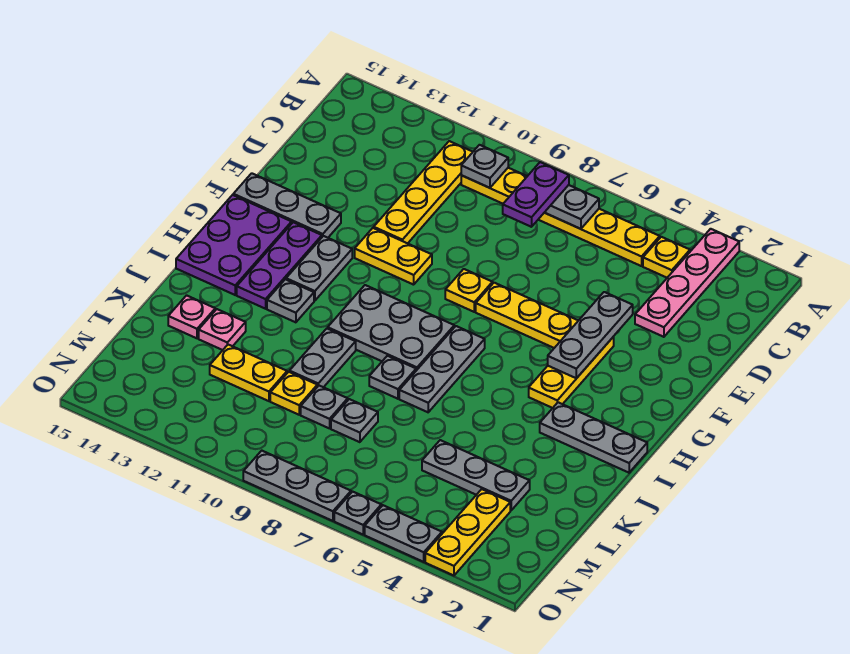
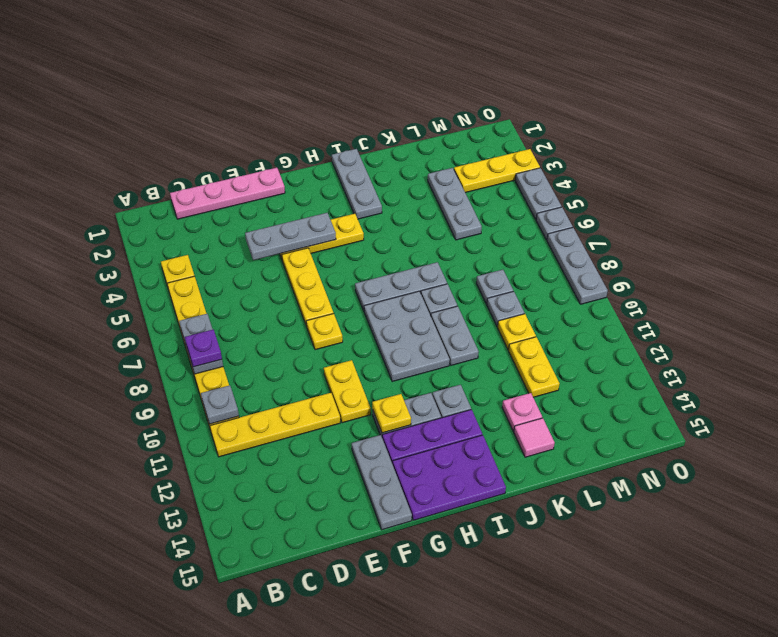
pink 1x4 plate [635,229,739,337] -> pink 1x4 plate moved to [170,168,285,219]
purple 1x2 plate [503,162,569,227] -> purple 1x1 plate [185,329,222,367]
none -> yellow 1x1 plate [372,394,411,433]
grey 1x2 plate [289,328,356,387] -> grey 1x2 plate turned to [431,306,479,365]
pink 1x1 plate [168,295,215,338] -> pink 1x1 tile [514,418,555,457]

